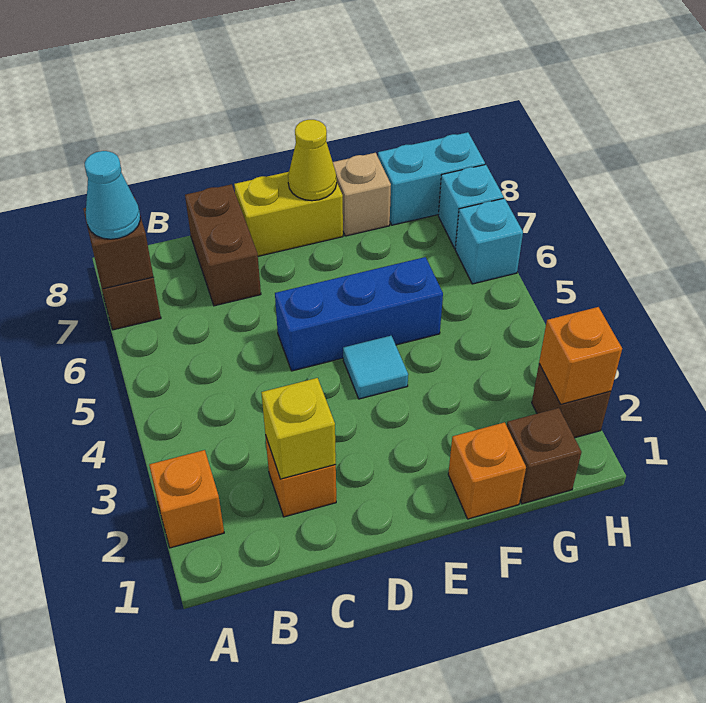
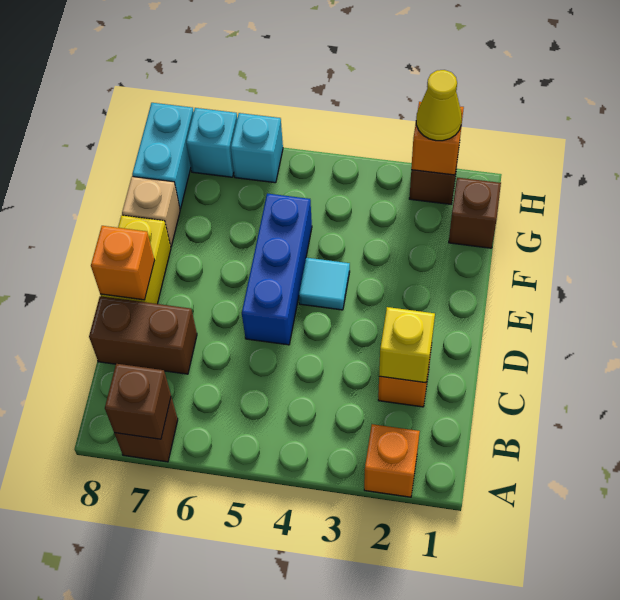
cyan 1x1 cone [85,151,140,239] -> none
yellow 1x1 cone [288,120,337,201] -> yellow 1x1 cone moved to [416,70,462,141]
orange 1x1 brick [448,422,526,519] -> orange 1x1 brick moved to [91,226,155,300]

